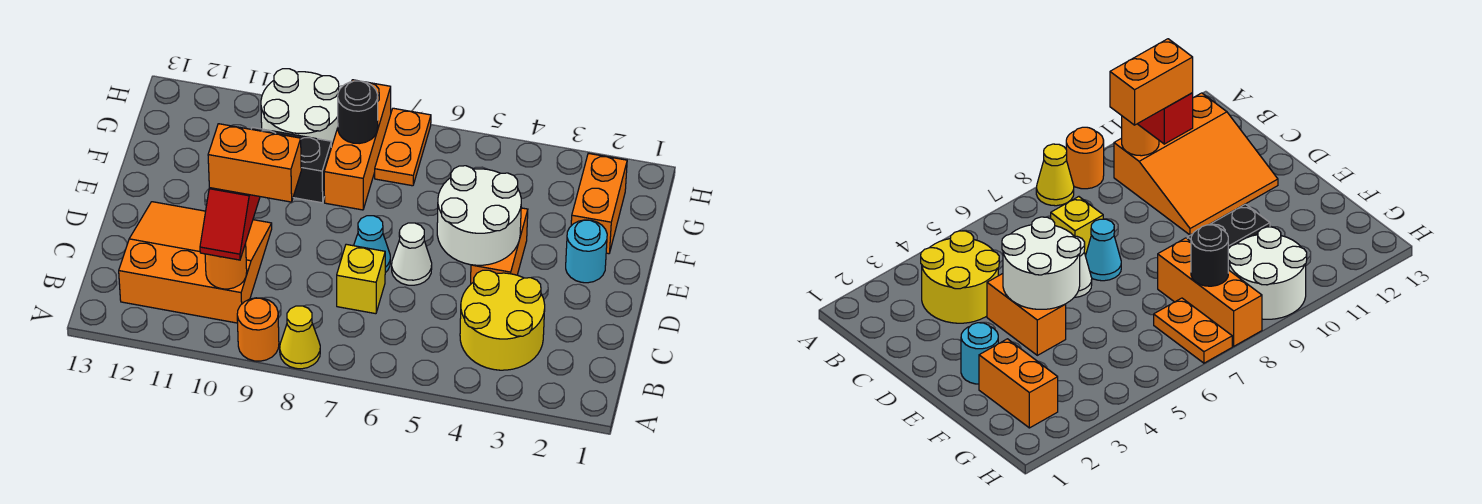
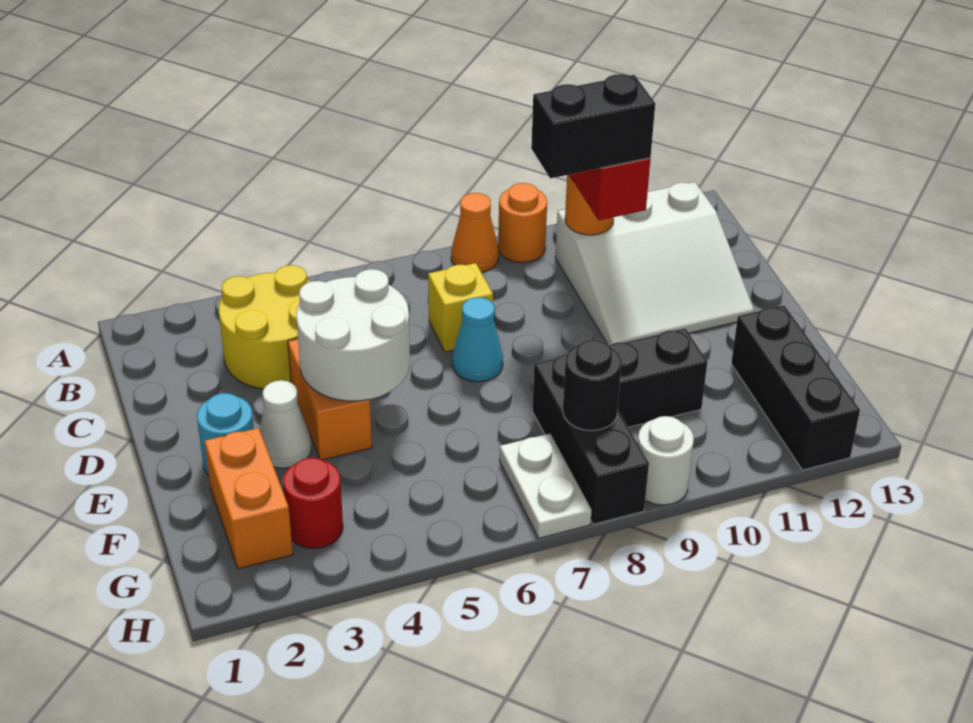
yellow 1x1 cone [280,306,320,369] -> orange 1x1 cone [451,193,499,272]
orange 3x3 slope [119,202,272,323] -> white 3x3 slope [555,182,754,346]
orange 1x2 brick [208,124,301,202] -> black 1x2 brick [531,74,655,178]
white 1x1 cone [392,223,432,285] -> white 1x1 cone moved to [260,380,312,468]
orange 1x3 brick [324,80,391,210] -> black 1x3 brick [532,355,649,524]
none -> black 1x3 brick [731,305,860,470]
none -> red 1x1 round brick [283,458,343,549]
orange 1x2 plate [375,108,431,186] -> white 1x2 plate [500,434,592,538]
white 2x2 round brick [261,69,339,147] -> white 1x1 round brick [638,416,694,505]

